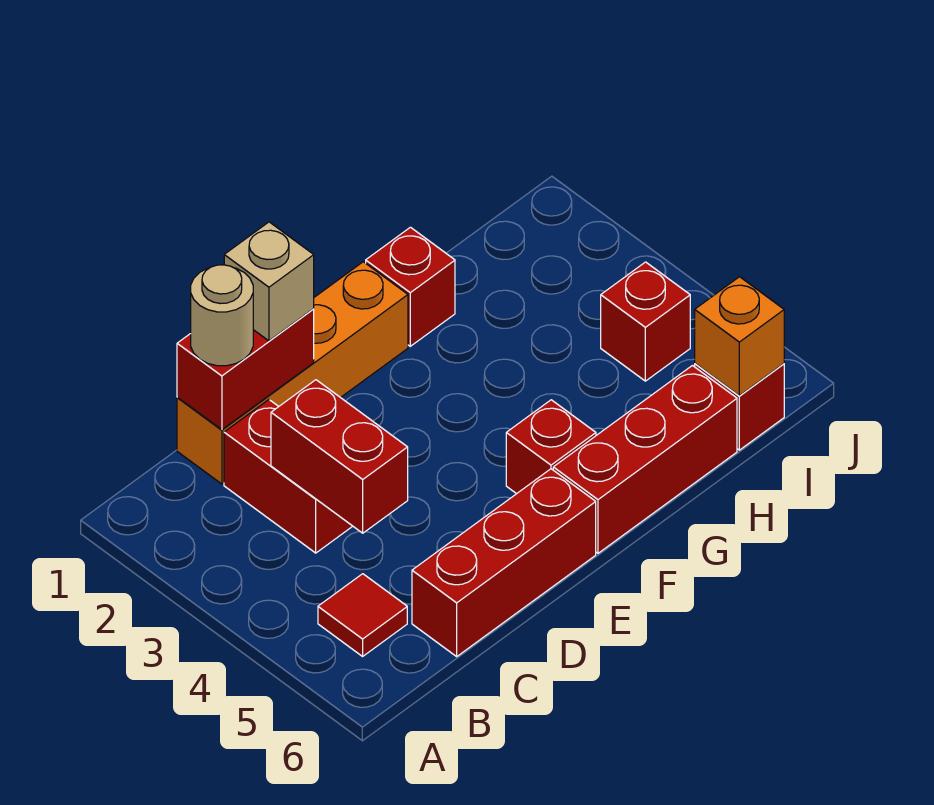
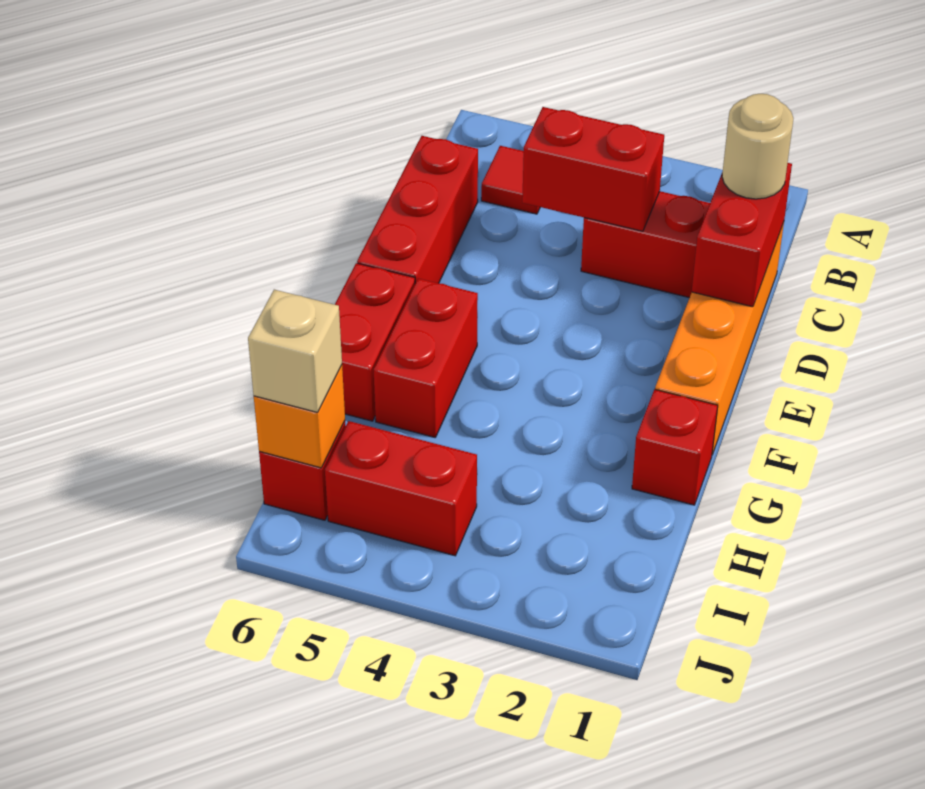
tan 1x1 brick [224,222,314,341] -> tan 1x1 brick moved to [248,290,342,412]
red 1x1 brick [506,400,596,494] -> red 1x2 brick [374,278,478,437]
red 1x3 brick [553,366,737,553] -> red 1x2 brick [335,263,415,421]
red 1x1 brick [601,262,690,381] -> red 1x2 brick [325,421,477,556]

